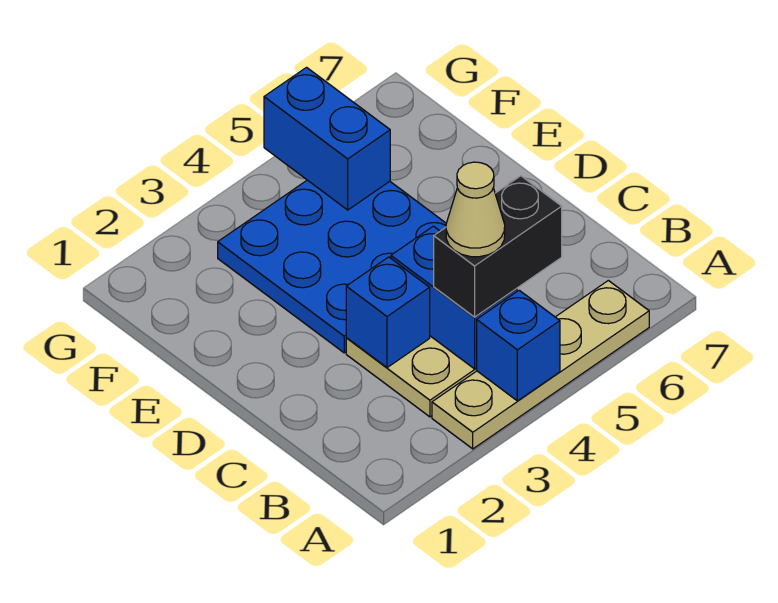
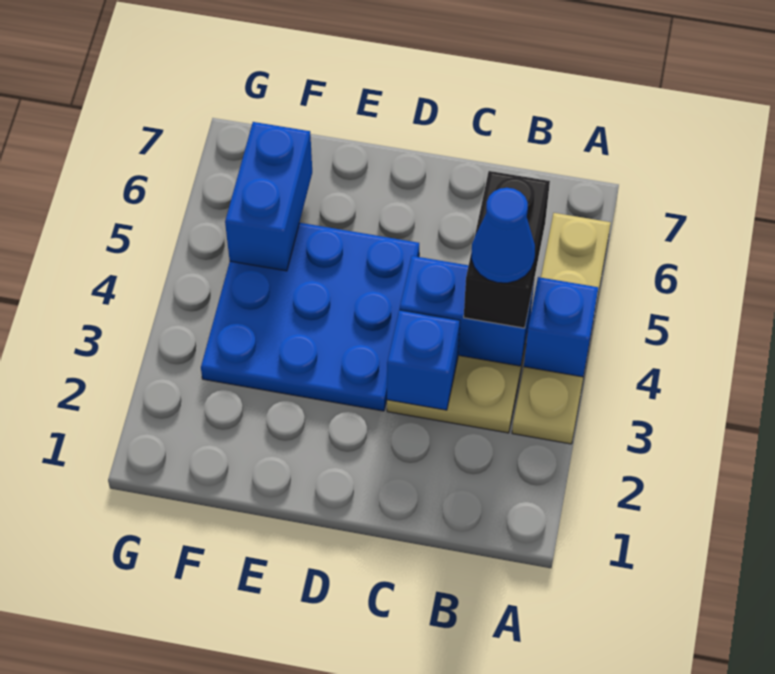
tan 1x1 cone [446,162,505,257] -> blue 1x1 cone [471,188,535,283]
blue 1x2 brick [264,67,390,210] -> blue 1x2 brick turned to [225,122,312,271]

